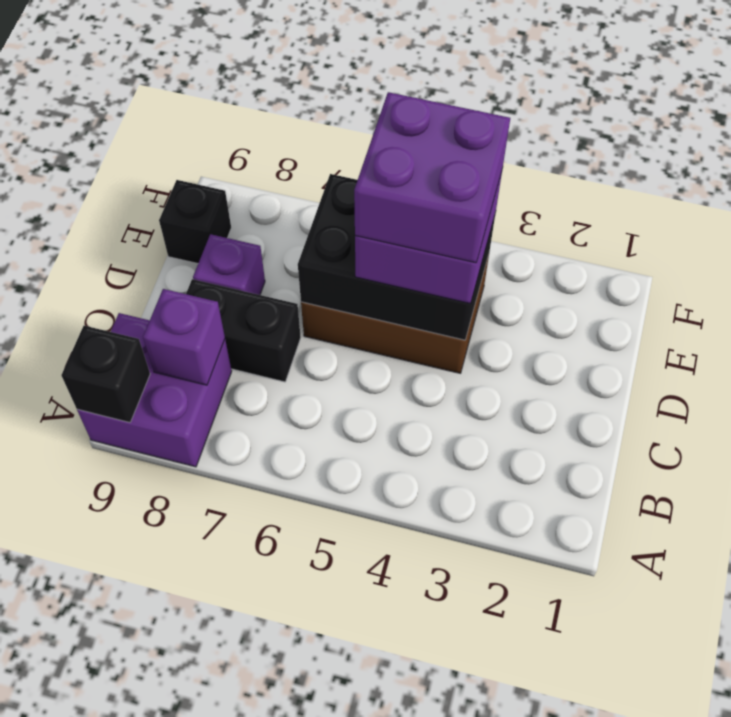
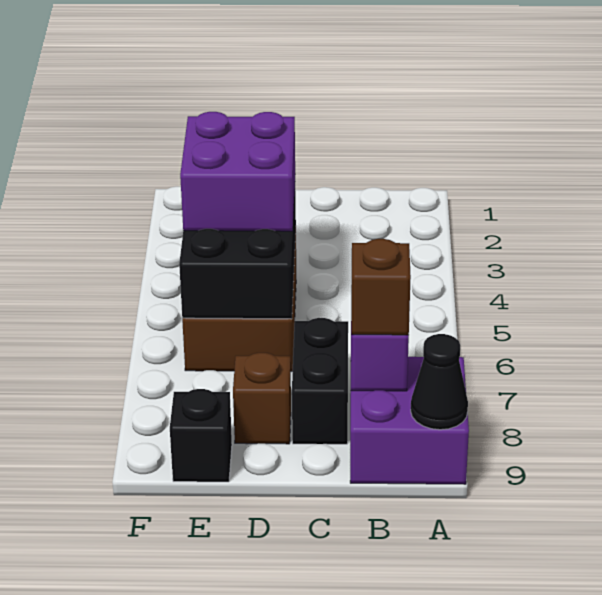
black 1x1 brick [62,326,150,423] -> black 1x1 cone [411,334,468,430]
none -> brown 1x1 brick [351,239,411,335]
purple 2x2 brick [354,92,510,263] -> none
purple 1x1 brick [193,234,265,295] -> brown 1x1 brick [233,353,291,444]

